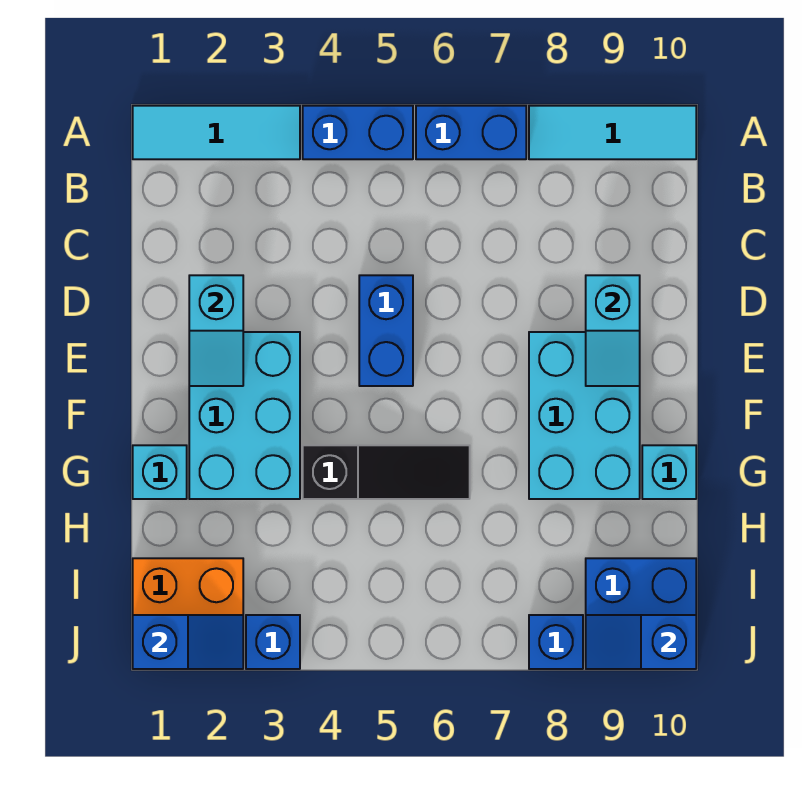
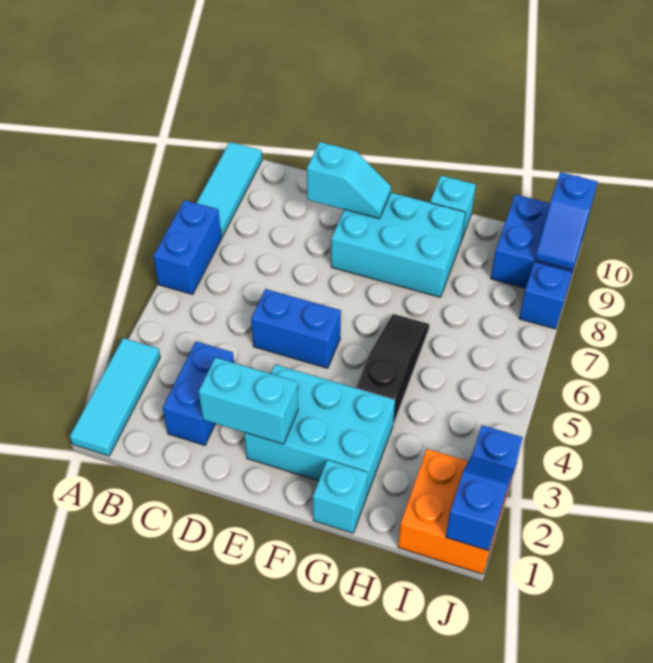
blue 1x2 brick [303,106,413,159] -> blue 1x2 brick moved to [163,341,234,445]
cyan 1x2 slope [189,275,243,386] -> cyan 1x2 brick [199,357,298,444]

